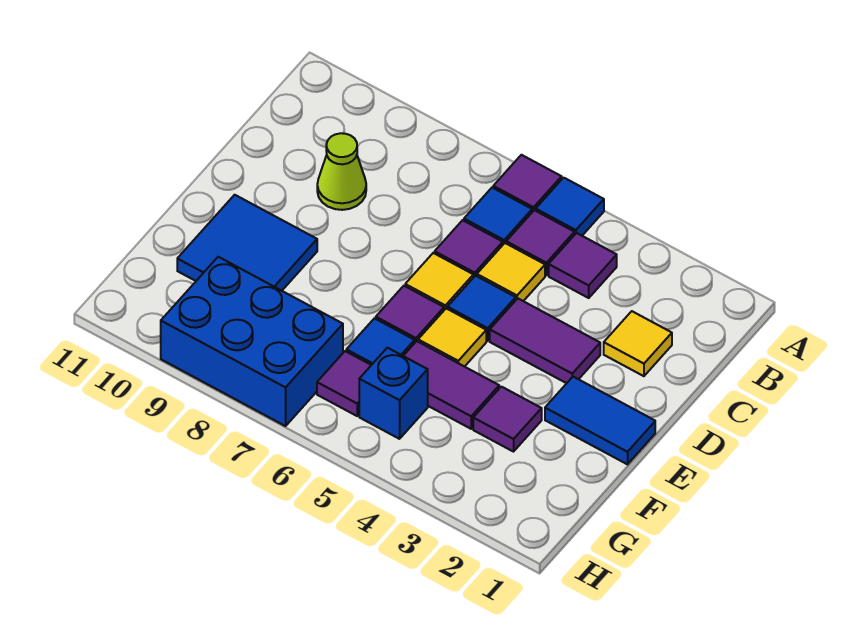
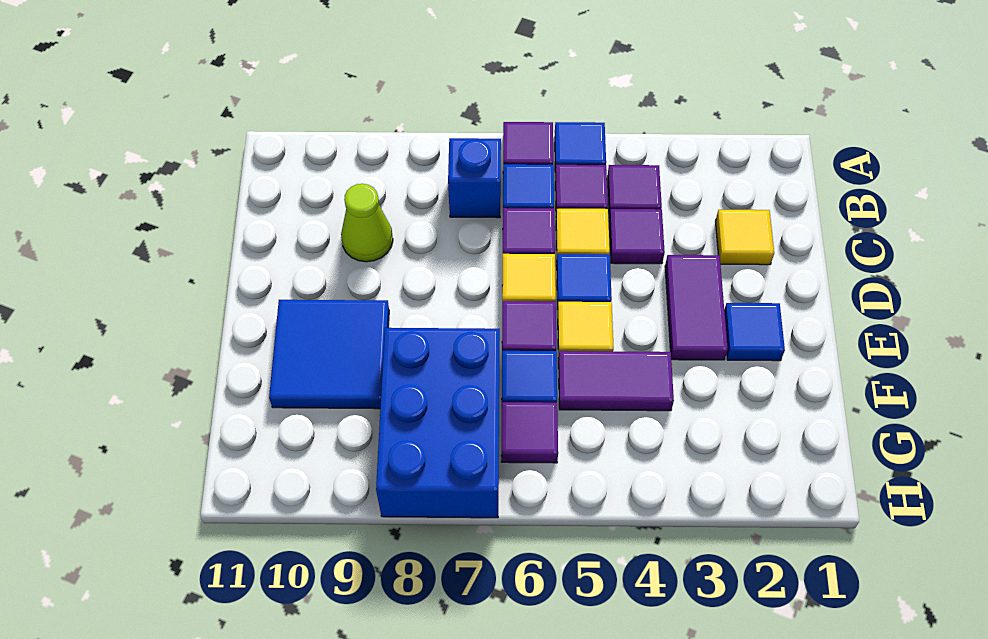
purple 1x2 tile [490,299,600,383] -> purple 1x2 tile turned to [665,255,728,360]
blue 1x2 tile [545,377,655,464] -> blue 1x1 tile [724,303,785,361]
purple 1x1 tile [473,387,542,452] -> purple 1x1 tile moved to [609,209,665,264]
blue 1x1 brick [359,348,428,439] -> blue 1x1 brick moved to [448,138,501,218]
blue 2x3 brick [161,257,343,426] -> blue 2x3 brick turned to [376,328,500,518]

